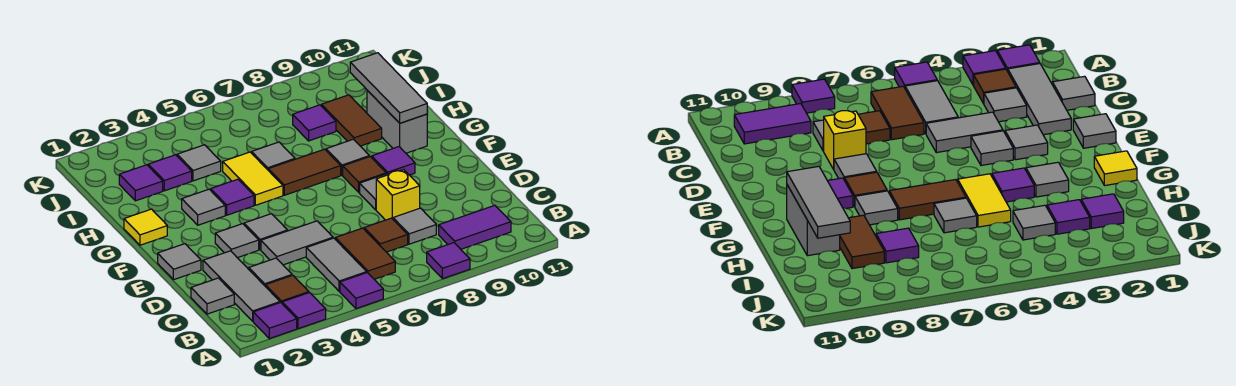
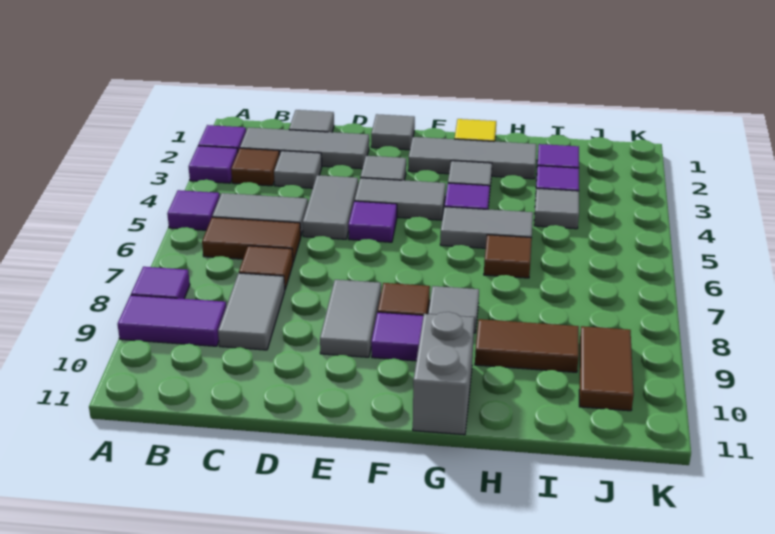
purple 1x2 tile [439,206,511,249] -> purple 1x2 tile turned to [118,295,226,346]
grey 1x1 tile [393,208,436,244] -> grey 1x2 tile [218,273,285,350]
yellow 1x1 brick [376,170,420,220] -> none
grey 1x1 tile [244,214,288,250] -> grey 1x2 tile [355,178,446,220]
grey 1x1 tile [360,174,388,210] -> grey 1x2 tile [320,280,381,357]
yellow 1x2 tile [223,152,283,205] -> grey 1x2 tile [440,207,533,248]
brown 1x2 tile [268,149,341,195] -> brown 1x2 tile moved to [579,326,634,411]
grey 1x2 brick [367,90,427,153] -> grey 1x2 brick turned to [413,312,474,435]
grey 1x3 tile [350,53,427,123] -> grey 1x3 tile moved to [408,137,537,179]
grey 1x1 tile [252,142,295,170] -> brown 1x1 tile [484,235,532,278]
purple 1x1 tile [293,105,336,141] -> purple 1x1 tile moved to [348,201,397,242]

